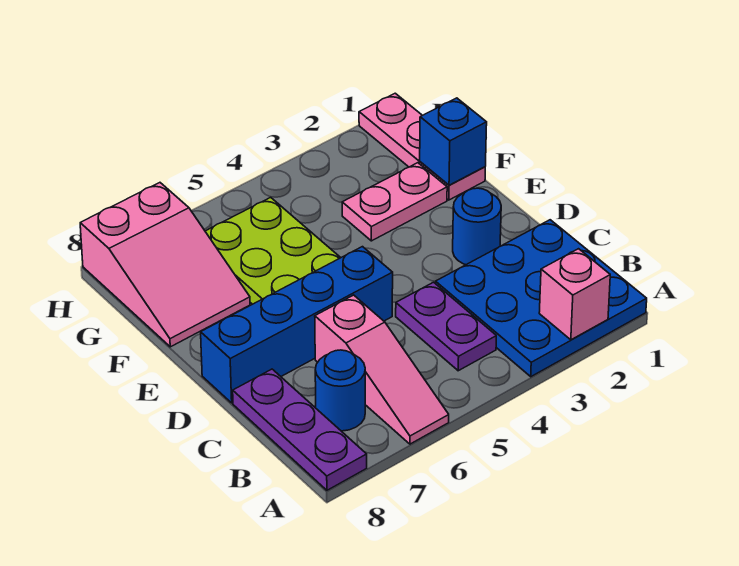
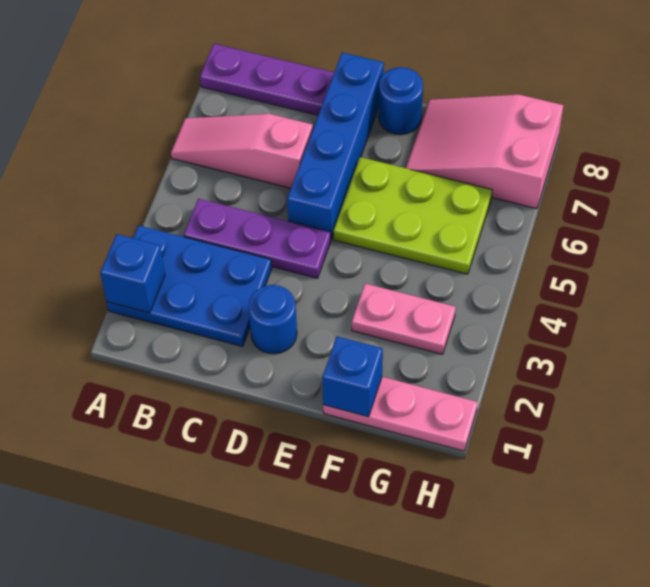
blue 3x3 plate [436,220,647,377] -> blue 2x3 plate [107,225,272,347]
pink 1x1 brick [539,249,610,340] -> blue 1x1 brick [100,234,165,313]
purple 1x2 plate [396,282,496,371] -> purple 1x3 plate [184,199,331,278]
blue 1x1 round brick [315,350,365,431] -> blue 1x1 round brick moved to [378,67,423,135]
pink 1x2 plate [342,163,447,241] -> pink 1x2 plate turned to [352,284,456,354]

